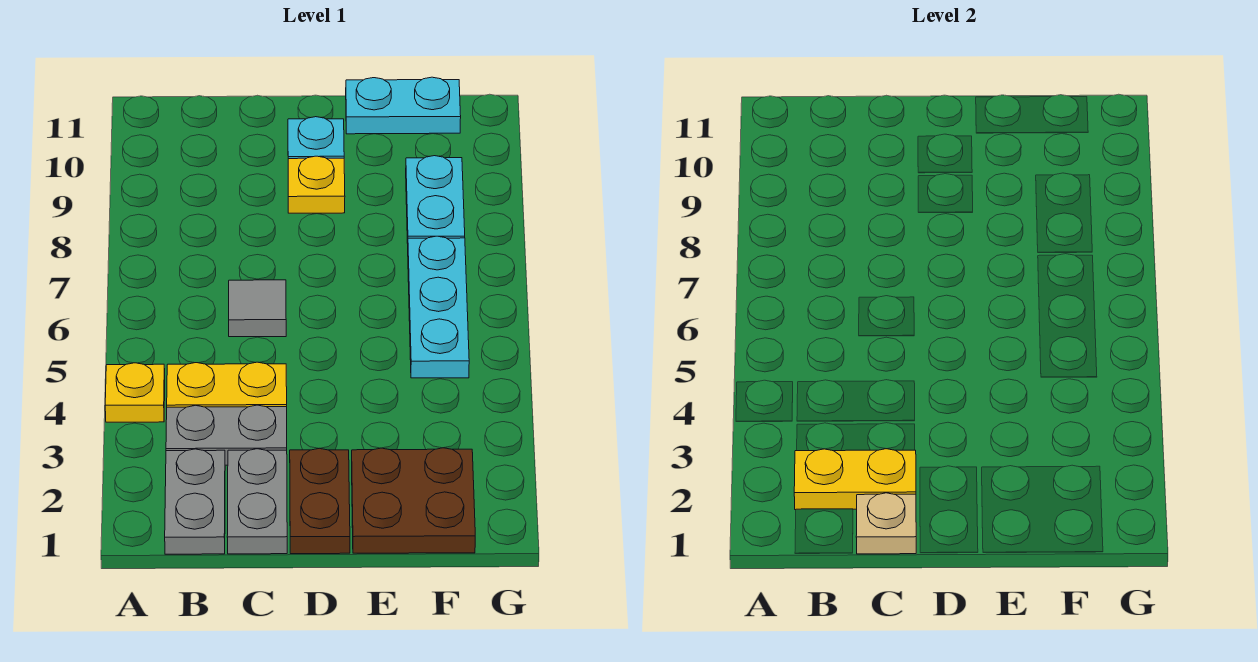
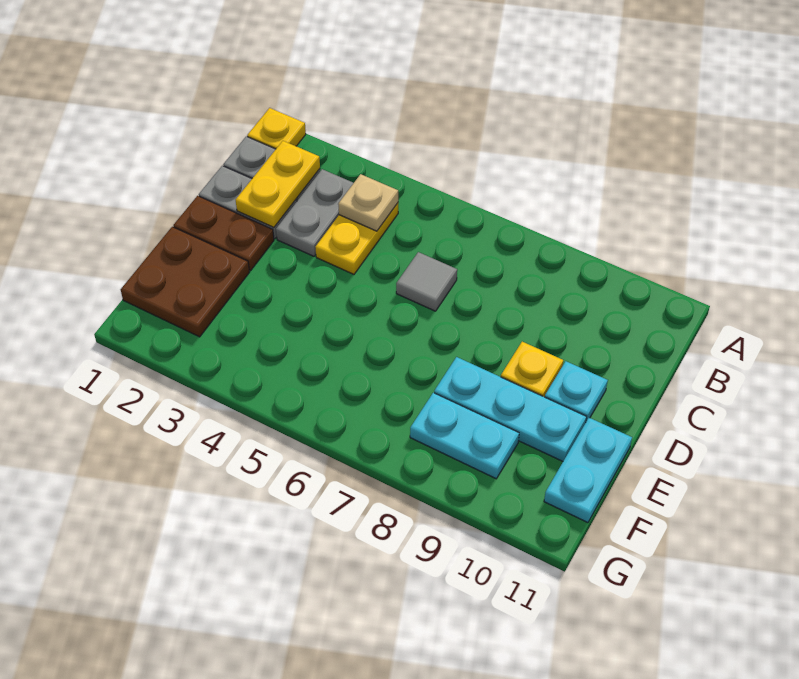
yellow 1x1 plate [105,363,165,422] -> yellow 1x1 plate moved to [247,108,306,149]
tan 1x1 plate [856,493,916,554] -> tan 1x1 plate moved to [338,174,398,231]
cyan 1x3 plate [408,236,469,378] -> cyan 1x3 plate moved to [434,357,586,461]

